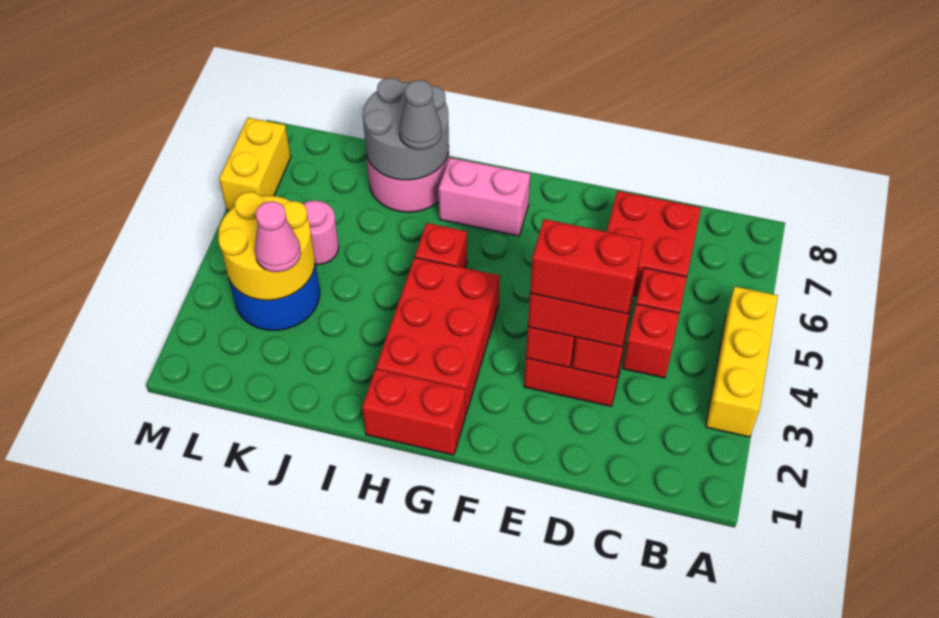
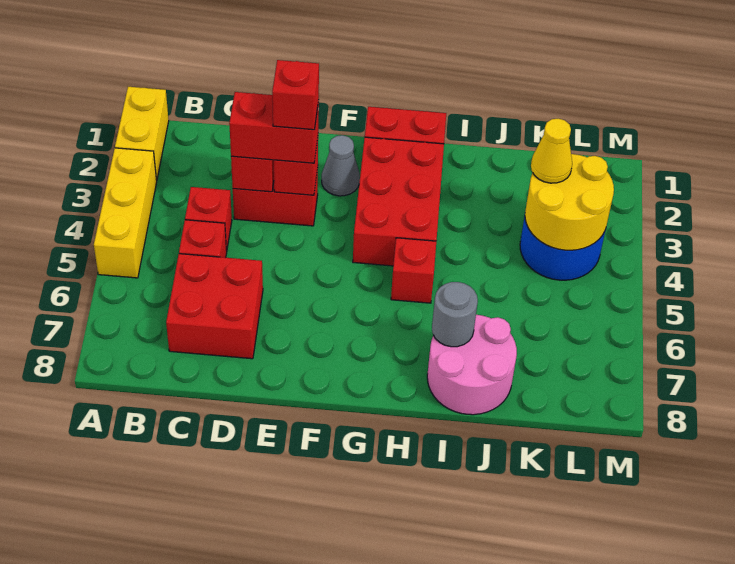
red 1x2 brick [530,219,643,314] -> red 1x1 brick [272,60,319,130]
pink 1x2 brick [439,158,530,236] -> none
grey 2x2 round brick [363,78,449,180] -> grey 1x1 round brick [432,282,478,347]
grey 1x1 cone [399,80,442,150] -> grey 1x1 cone moved to [322,135,360,196]
pink 1x1 cone [255,201,301,272] -> yellow 1x1 cone [531,119,572,183]
pink 1x1 round brick [303,201,339,265] -> none
yellow 1x2 brick [219,118,291,211] -> yellow 1x2 brick moved to [115,87,169,180]

